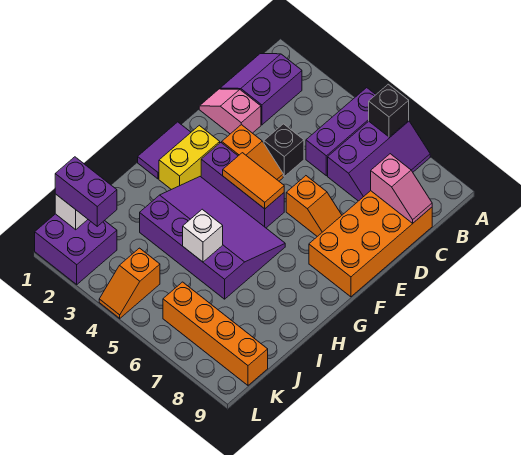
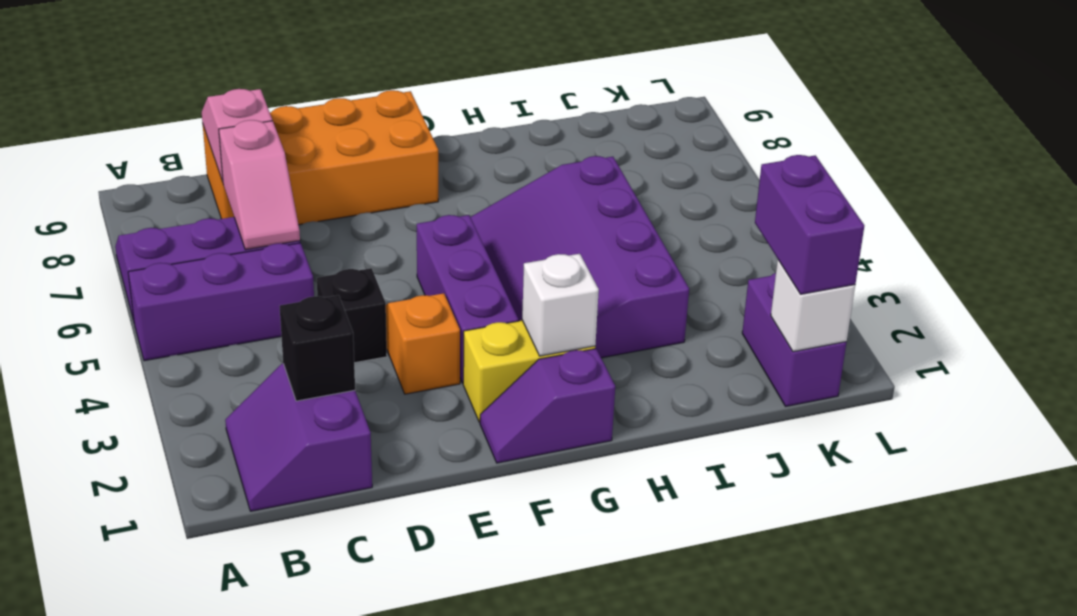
black 1x1 brick [369,84,409,137] -> black 1x1 brick moved to [280,295,355,401]
purple 2x2 slope [220,54,302,125] -> purple 2x2 slope turned to [225,363,372,511]
pink 1x2 slope [199,89,261,134] -> pink 1x2 slope moved to [219,120,300,250]
orange 1x2 slope [286,176,342,236] -> none
purple 1x2 tile [138,122,191,179] -> purple 1x2 slope [480,349,615,463]
orange 1x2 tile [223,153,284,209] -> none
white 1x1 brick [183,209,223,262] -> white 1x1 brick moved to [522,254,599,356]
purple 2x2 brick [35,214,117,284] -> purple 1x2 brick [742,273,846,406]
orange 1x2 slope [99,248,160,318] -> none
orange 1x4 brick [163,282,268,385] -> none

